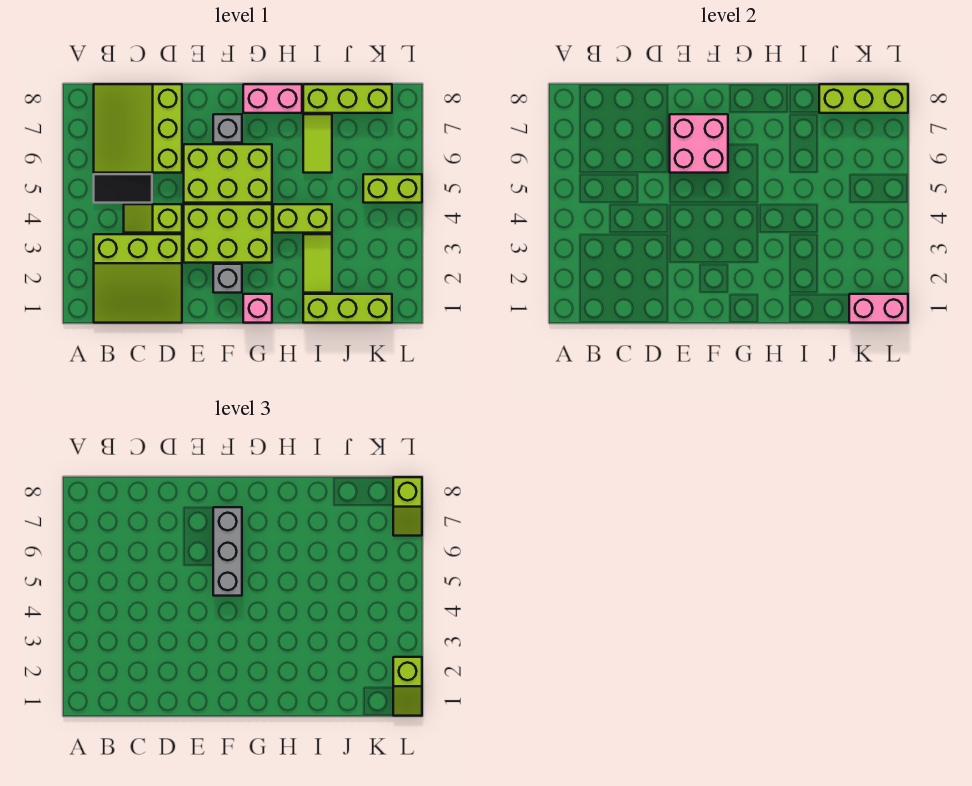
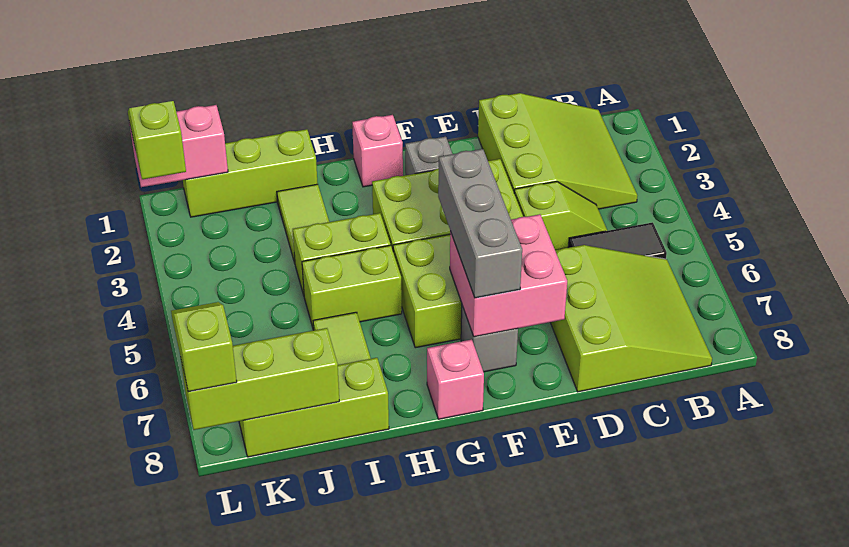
lime 3x3 slope [94,234,182,323] -> lime 3x3 slope turned to [478,93,638,209]
pink 1x2 brick [243,84,302,113] -> pink 1x1 brick [427,339,484,419]
lime 1x2 brick [363,174,422,203] -> lime 1x2 brick moved to [302,245,402,330]

